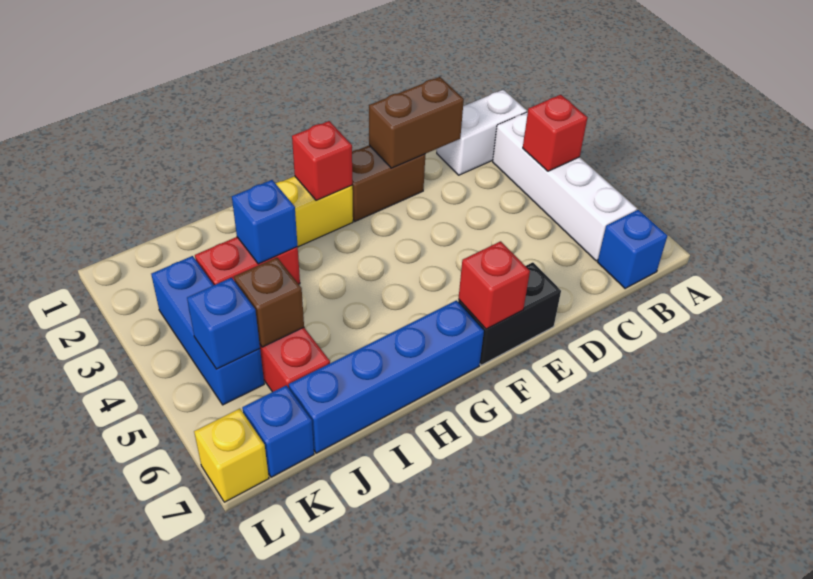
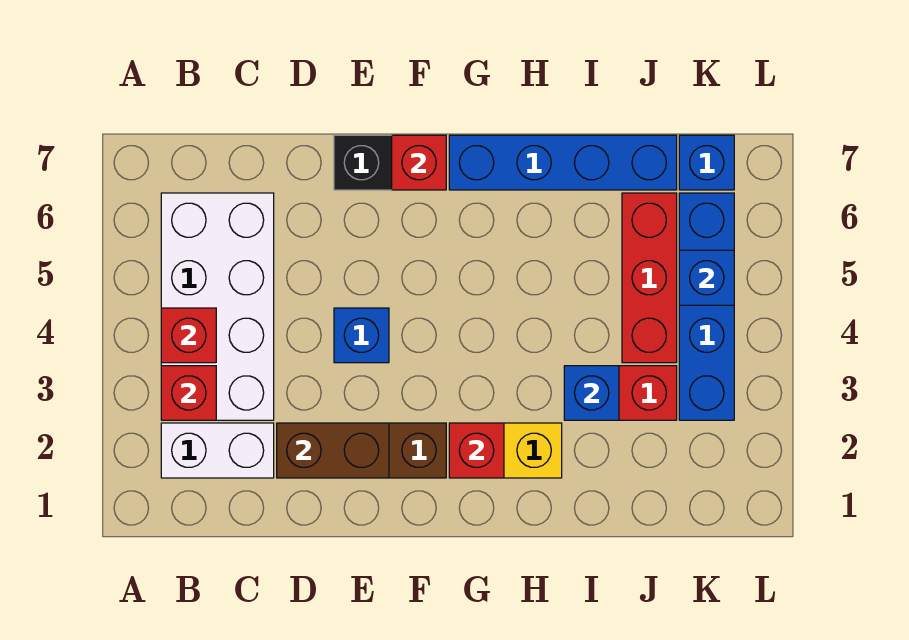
white 1x4 brick [493,112,637,261] -> white 2x4 brick [161,193,274,420]
none -> red 1x1 brick [161,366,216,420]
blue 1x1 brick [598,210,667,289] -> blue 1x1 brick moved to [334,308,389,363]
brown 1x1 brick [234,258,304,347] -> none
blue 1x3 brick [151,256,264,405] -> blue 1x4 brick [679,193,734,420]
yellow 1x1 brick [194,409,269,502] -> none

